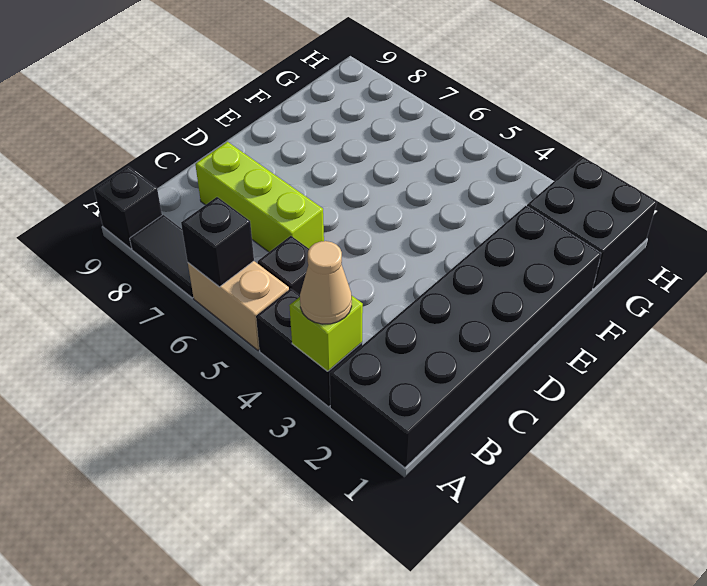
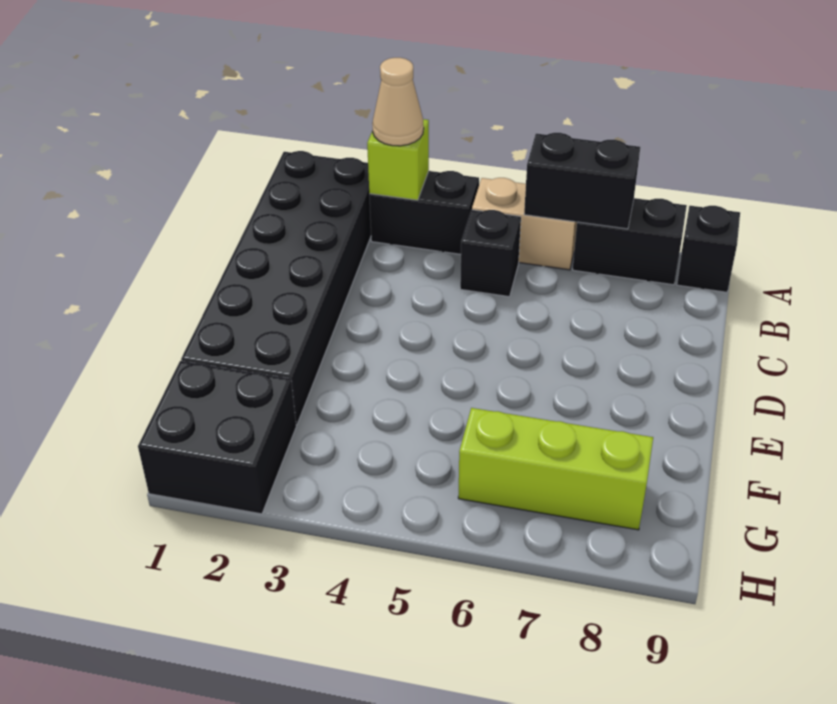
black 1x1 brick [181,197,254,287] -> black 1x2 brick [524,133,640,229]
black 1x2 tile [130,215,193,298] -> black 1x2 brick [573,198,687,285]
lime 1x3 brick [195,142,324,252] -> lime 1x3 brick moved to [458,408,653,530]

